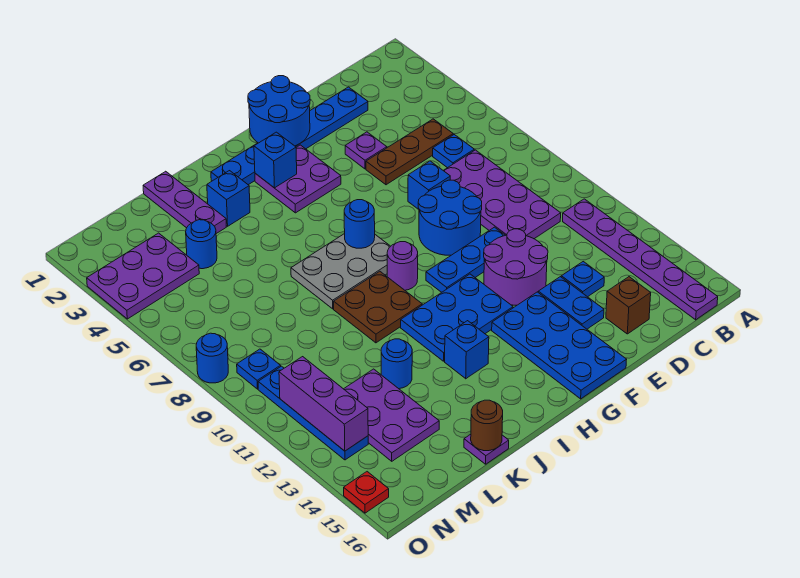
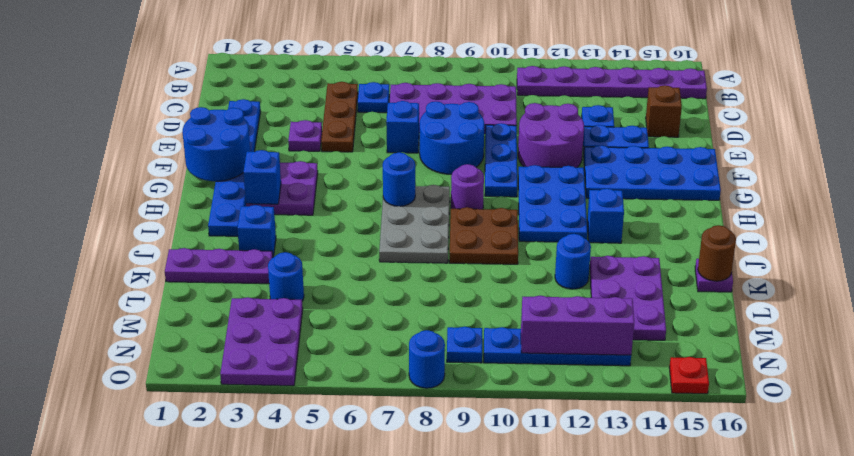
purple 2x3 plate [344,369,439,461] -> purple 2x3 plate turned to [590,256,666,340]

